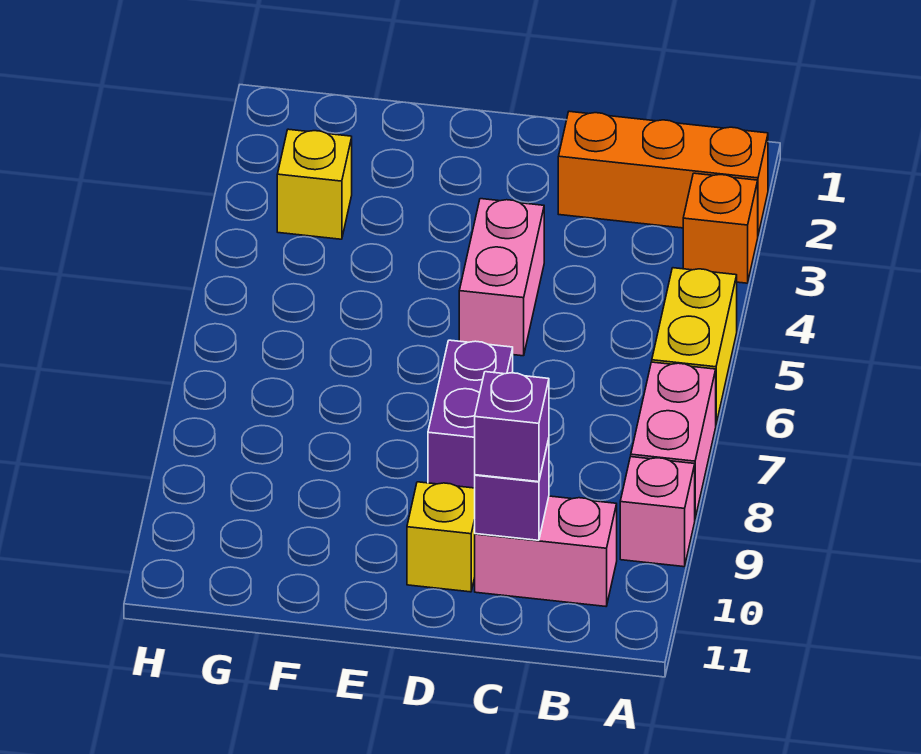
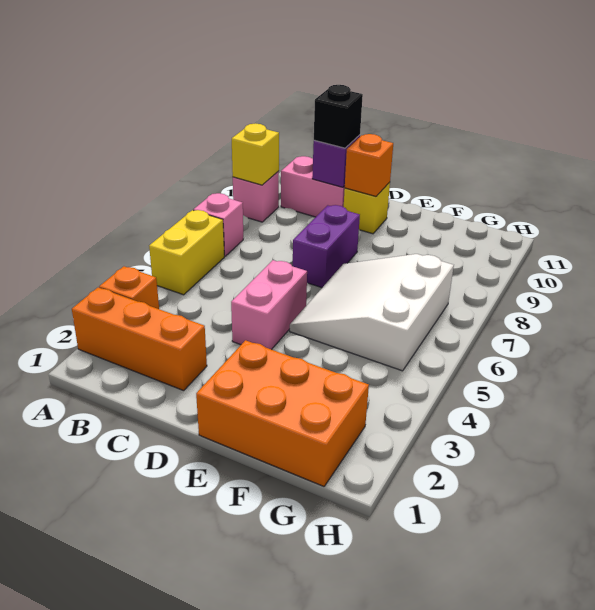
pink 1x2 brick [631,362,716,518] -> pink 1x1 brick [193,193,243,256]
purple 1x1 brick [475,372,549,482] -> black 1x1 brick [314,85,363,148]
none -> orange 1x1 brick [345,134,393,197]
none -> orange 2x3 brick [196,340,369,486]
none -> white 3x3 slope [290,254,454,371]
yellow 1x1 brick [277,129,352,239] -> yellow 1x1 brick moved to [232,123,279,185]

